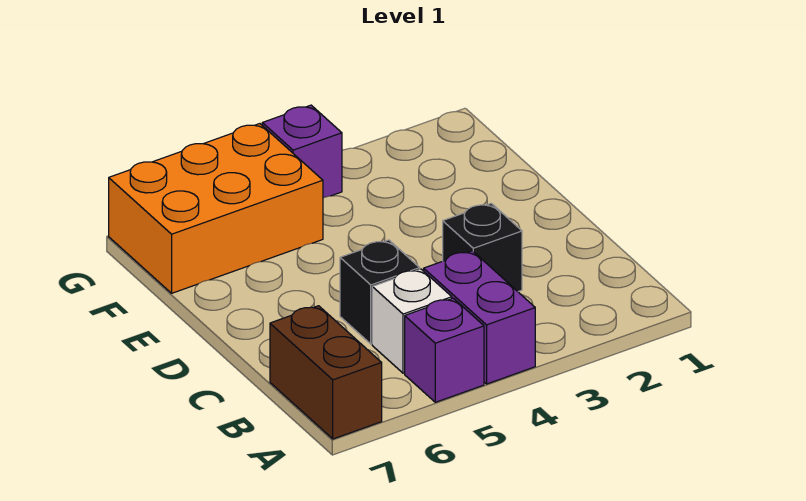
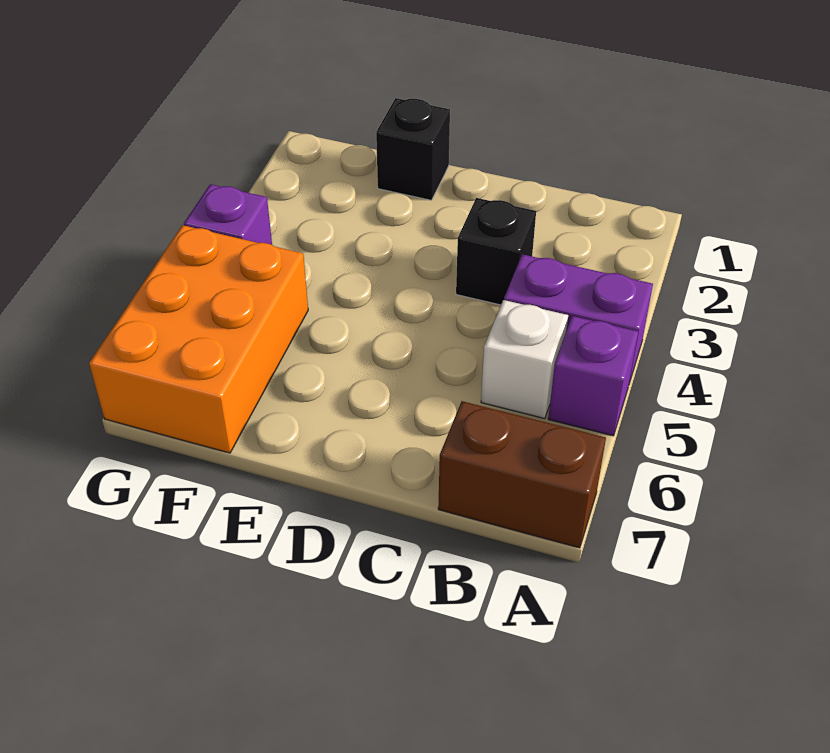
black 1x1 brick [340,240,420,344] -> black 1x1 brick moved to [376,98,450,200]

